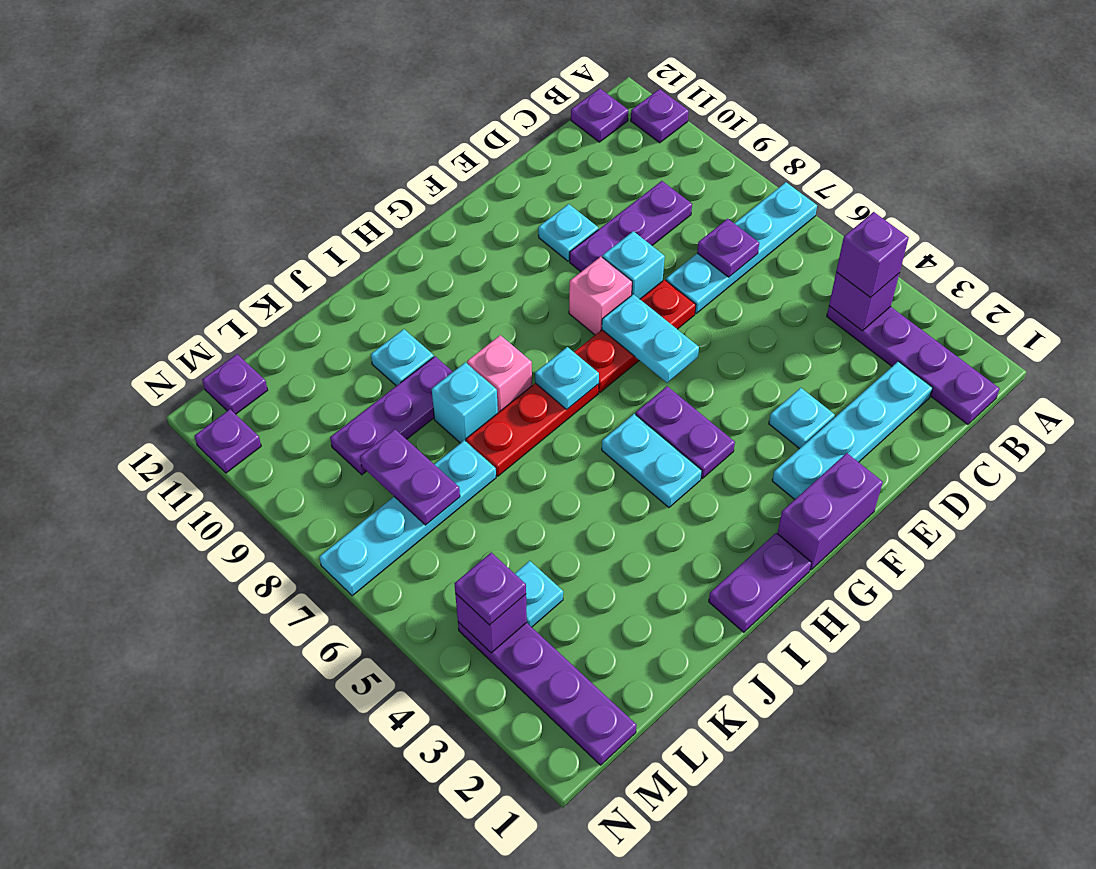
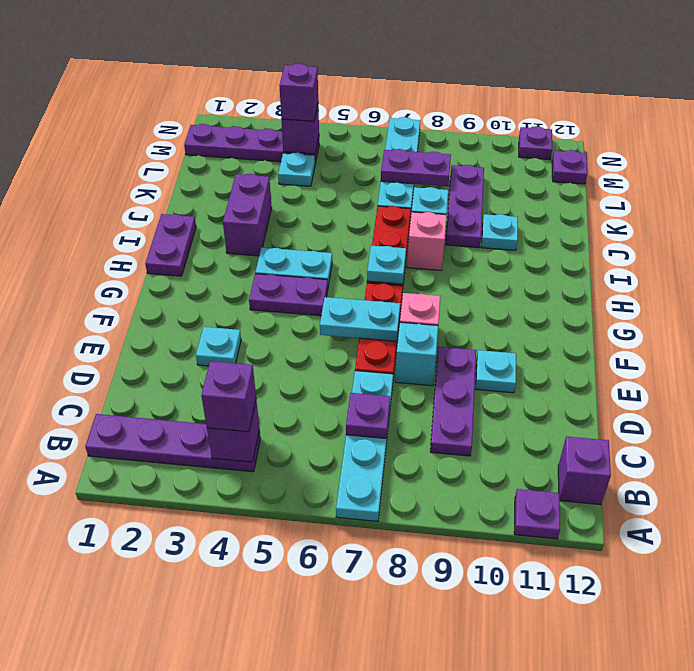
purple 1x1 plate [571,88,628,142] -> purple 1x1 brick [558,437,611,505]
cyan 1x4 plate [772,361,933,499] -> none
purple 1x2 brick [777,453,883,570] -> purple 1x2 brick moved to [223,174,272,256]
purple 1x1 plate [454,553,526,625] -> purple 1x1 brick [279,63,318,121]

